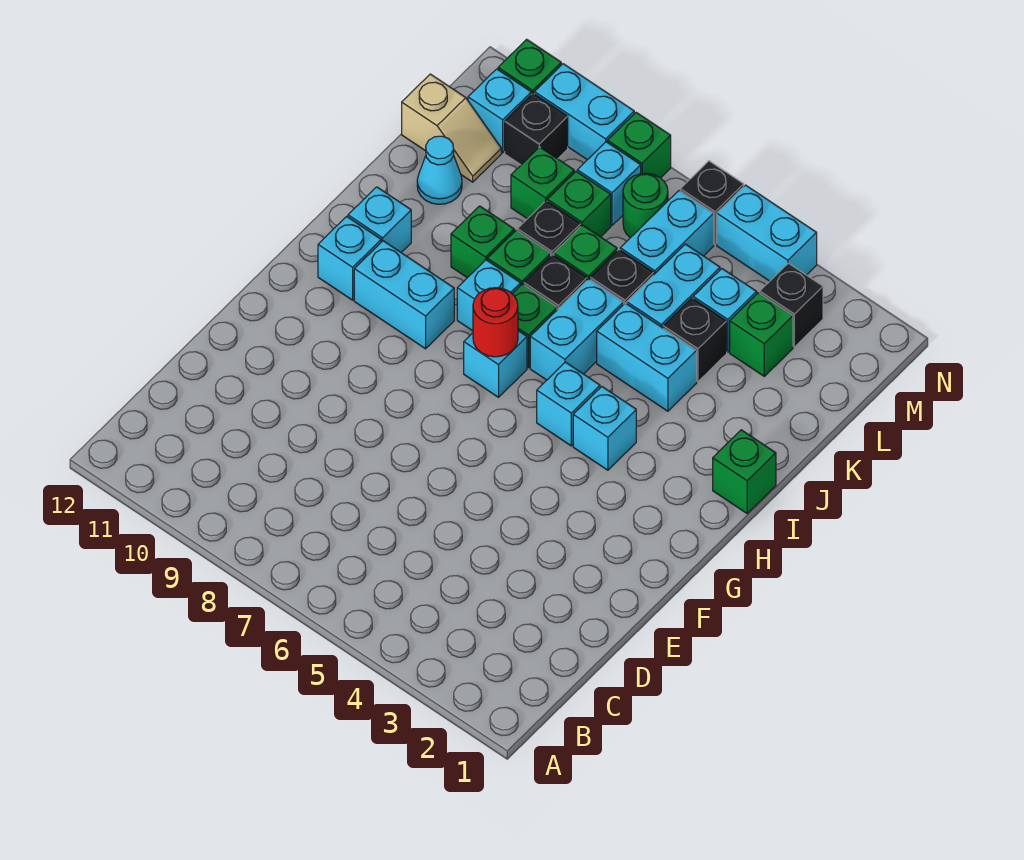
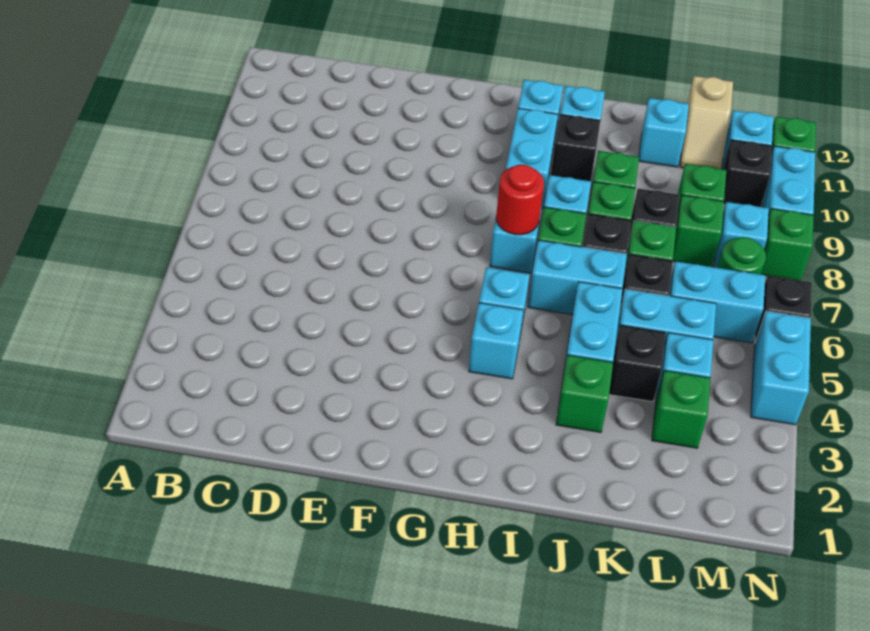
green 1x1 brick [713,430,776,513] -> green 1x1 brick moved to [556,355,613,432]
cyan 1x1 cone [417,136,462,204] -> cyan 1x1 brick [639,98,689,167]
black 1x1 brick [760,263,823,347] -> black 1x1 brick moved to [551,115,600,181]

